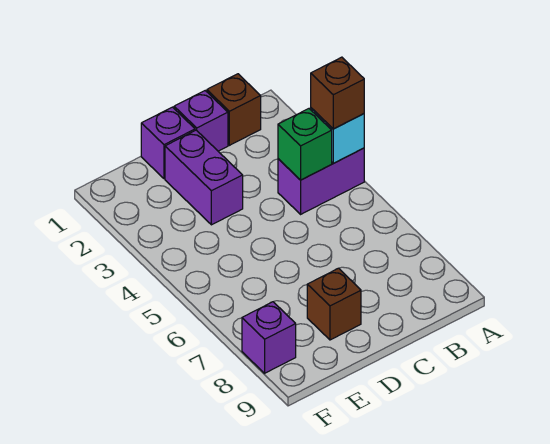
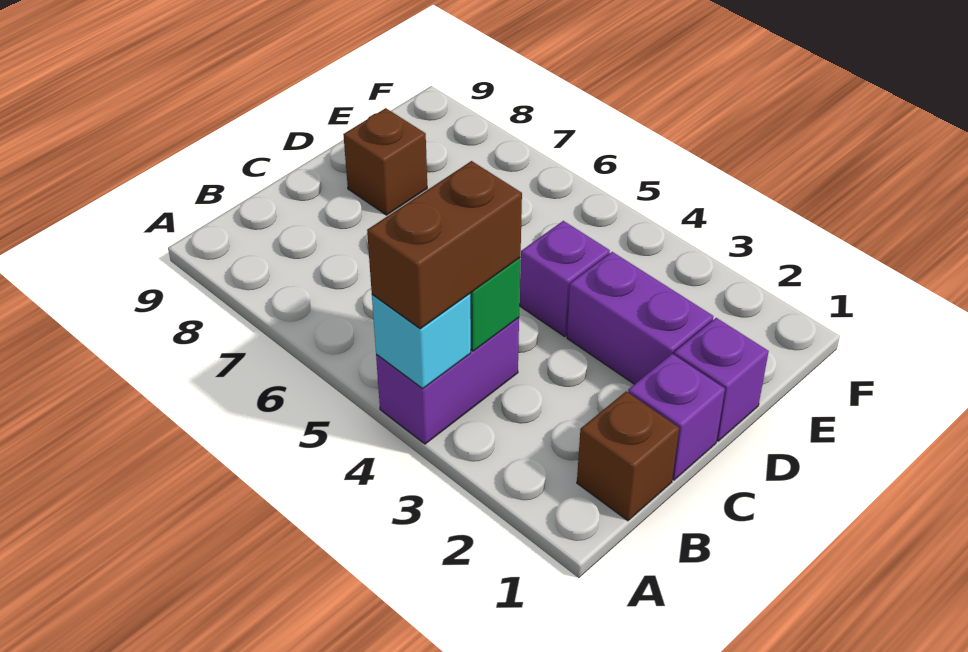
brown 1x1 brick [311,57,364,129] -> brown 1x2 brick [367,161,522,329]
purple 1x1 brick [242,302,296,373] -> purple 1x1 brick moved to [520,221,610,336]

